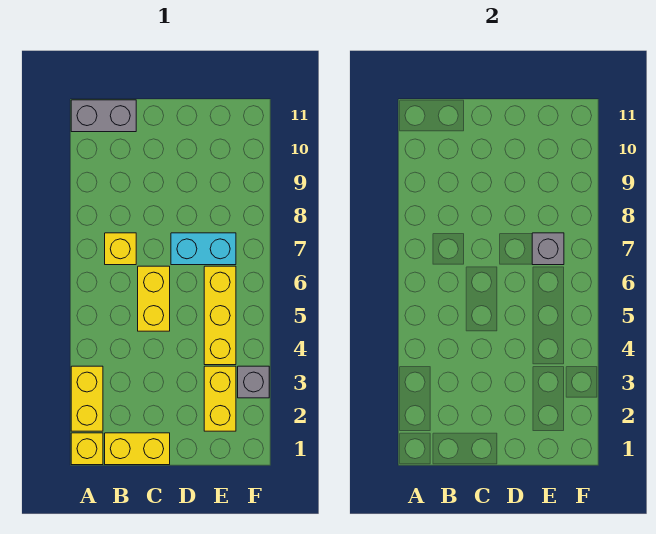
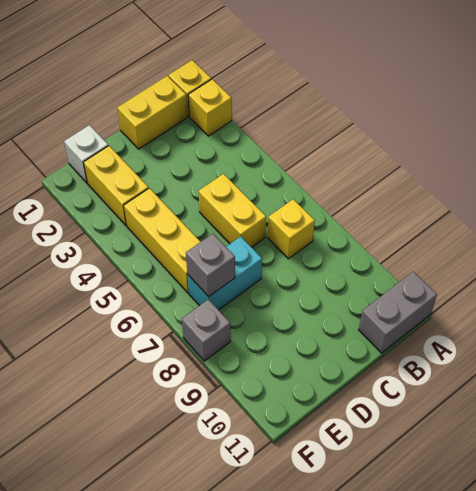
yellow 1x2 brick [71,366,103,431] -> yellow 1x1 brick [188,79,232,136]
none -> white 1x1 brick [64,125,108,183]
grey 1x1 brick [238,366,269,398] -> grey 1x1 brick moved to [182,299,230,361]

